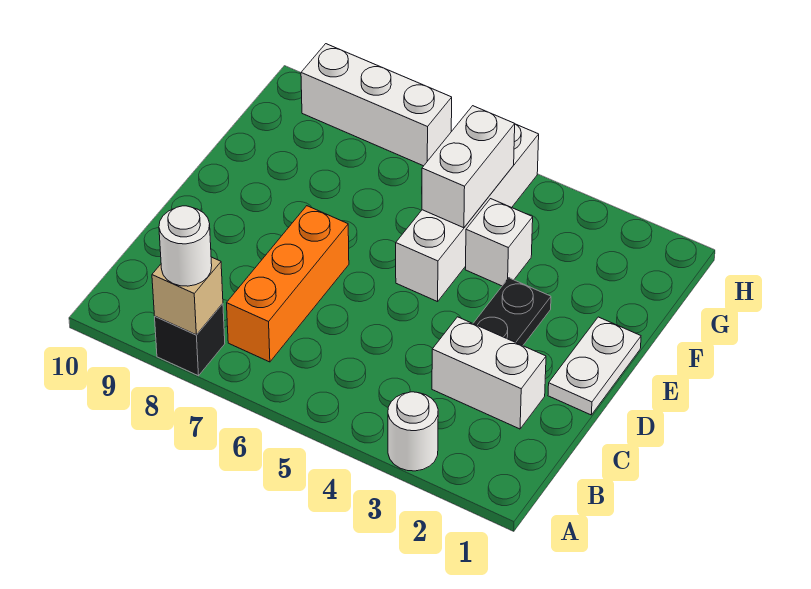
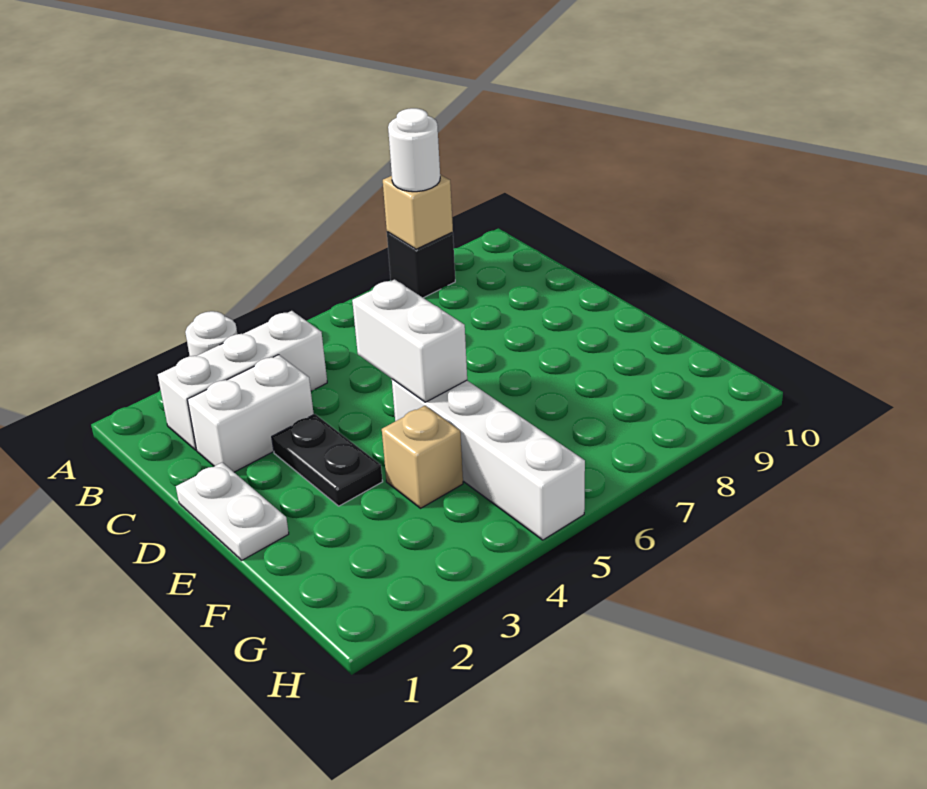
orange 1x3 brick [227,206,349,362] -> none
white 1x1 brick [465,199,533,286] -> tan 1x1 brick [382,406,463,508]
white 1x2 brick [422,106,515,228] -> white 1x2 brick moved to [352,280,467,402]
white 1x3 brick [301,44,452,166] -> white 1x3 brick moved to [158,311,327,450]

